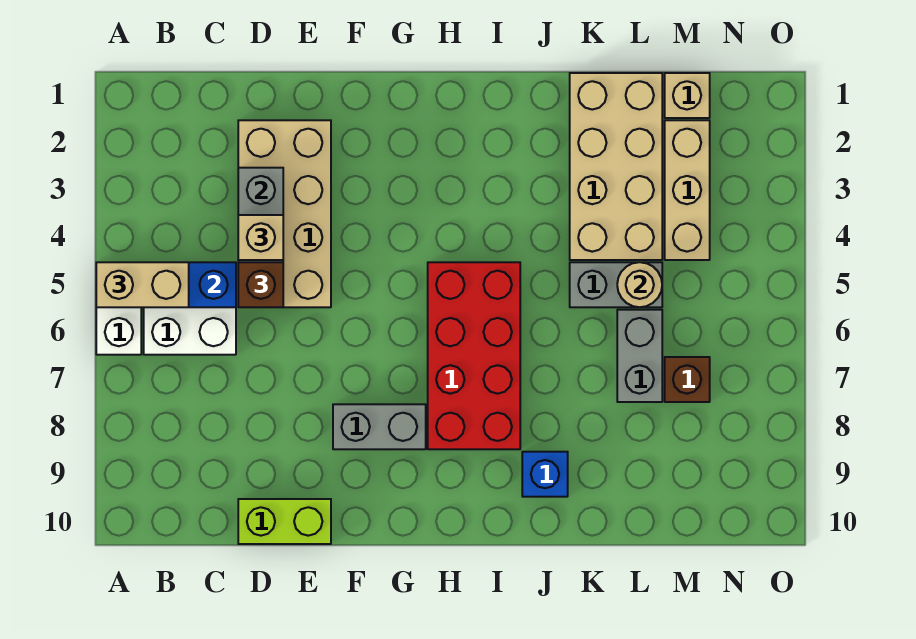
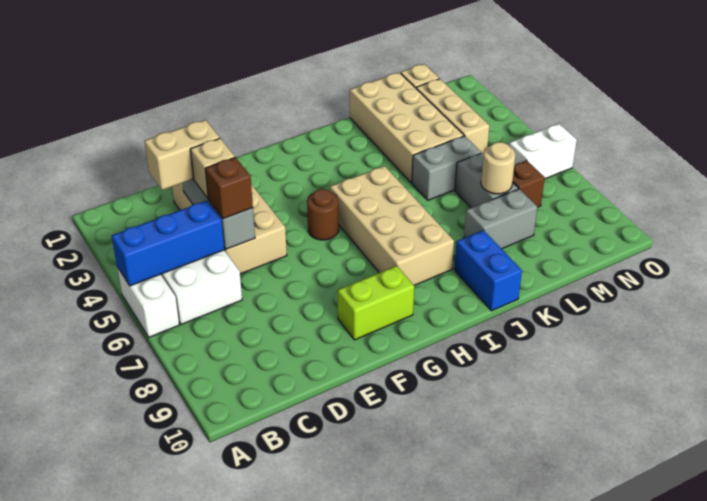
tan 1x2 brick [96,262,189,307] -> tan 1x2 brick moved to [144,120,220,190]
lime 1x2 brick [238,499,331,544] -> lime 1x2 brick moved to [338,266,414,340]
grey 1x2 brick [333,404,426,449] -> grey 1x2 brick moved to [464,189,537,249]
none -> brown 1x1 round brick [307,189,339,240]
red 2x4 brick [428,262,520,449] -> tan 2x4 brick [330,166,454,285]
blue 1x1 brick [522,452,568,497] -> blue 1x2 brick [454,230,522,311]
tan 1x1 round brick [617,262,662,307] -> tan 1x1 round brick moved to [481,142,515,194]
none -> white 1x2 brick [509,124,577,179]

